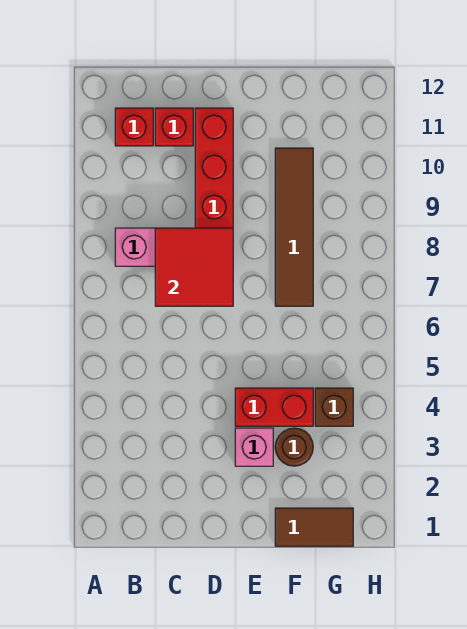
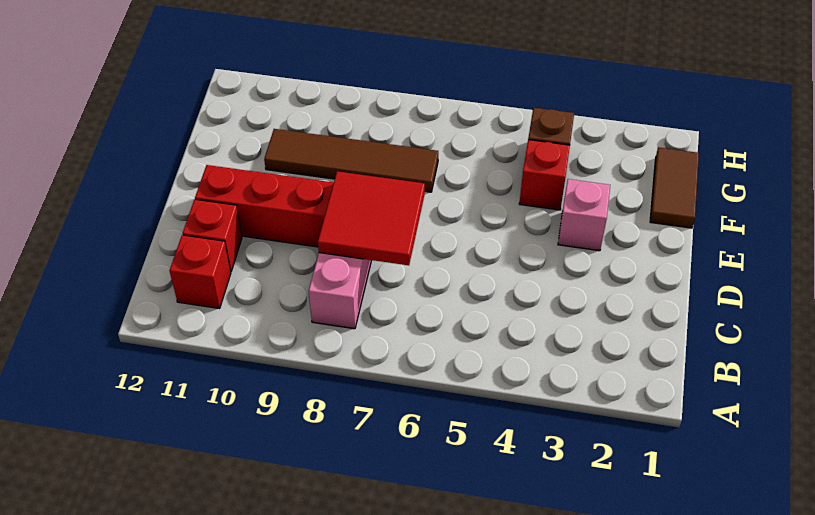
red 1x2 brick [235,388,313,426] -> red 1x1 brick [519,140,570,210]
brown 1x1 round brick [275,428,313,466] -> none

